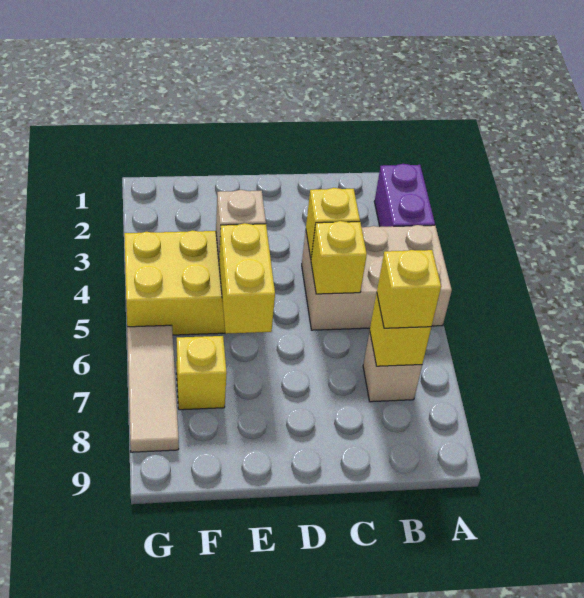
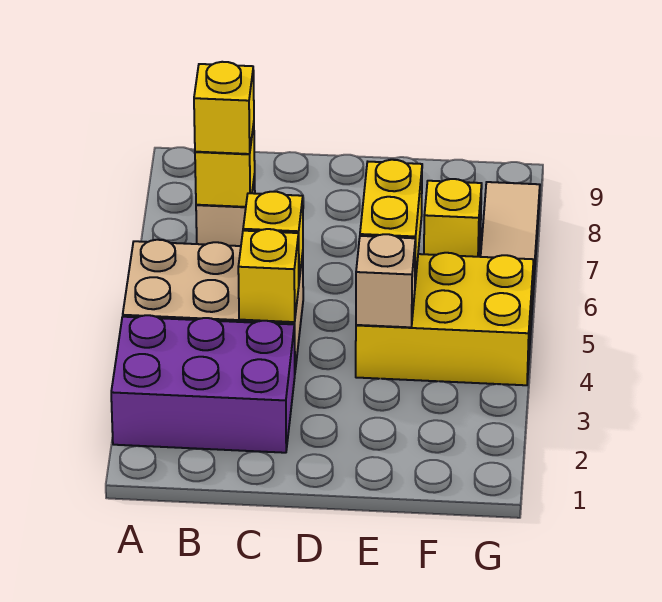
purple 1x2 brick [374,164,435,227] -> purple 2x3 brick [111,315,295,453]

